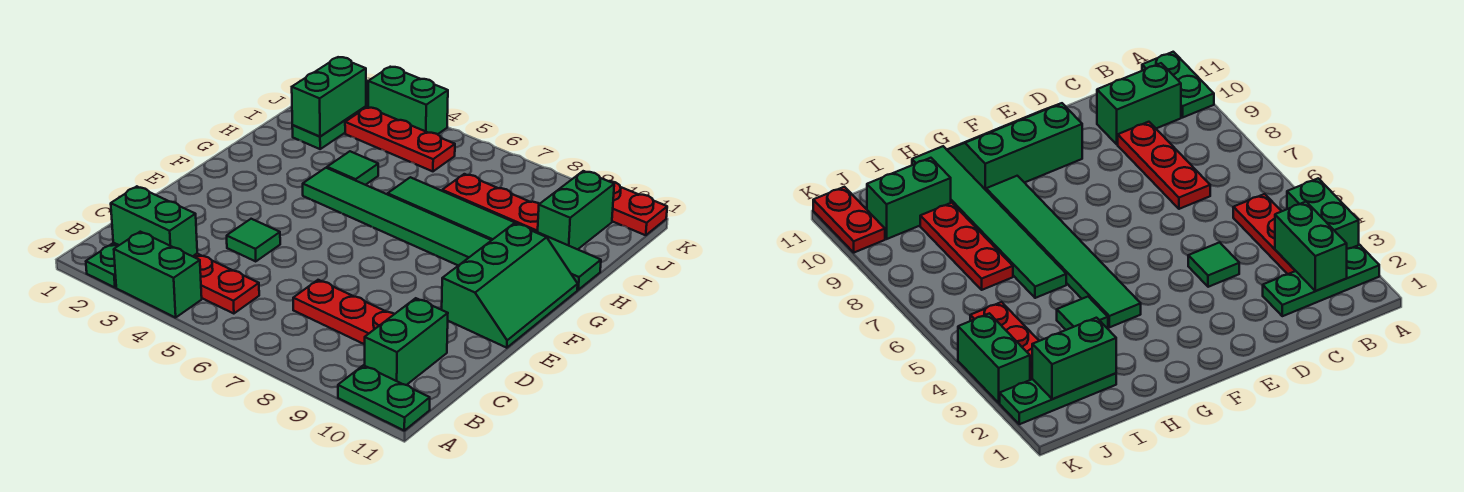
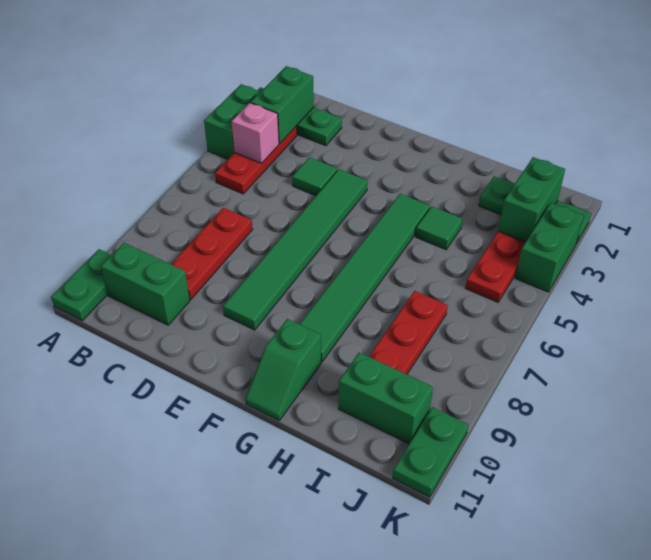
none -> pink 1x1 brick [232,103,279,163]
green 2x3 slope [442,223,578,348] -> green 1x2 slope [246,319,321,420]
green 1x6 tile [388,177,601,290] -> green 1x6 tile moved to [223,169,368,330]
green 1x2 brick [292,57,366,137] -> green 1x2 brick turned to [498,157,565,242]
red 1x2 plate [609,181,667,235] -> green 1x2 plate [393,407,469,497]

